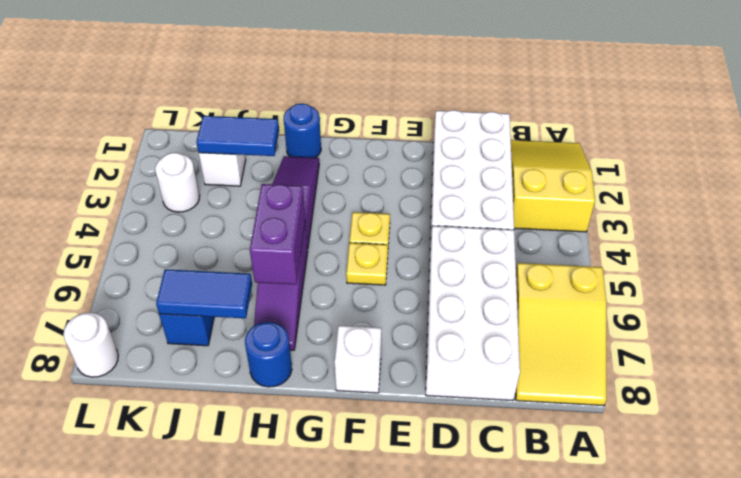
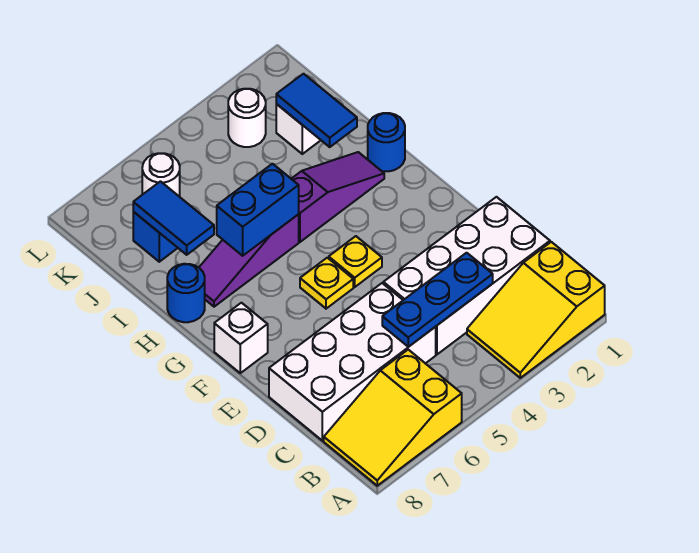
yellow 2x3 slope [511,140,595,232] -> yellow 2x3 slope turned to [467,242,605,378]
none -> blue 1x3 plate [382,253,493,347]
purple 1x2 brick [250,184,305,285] -> blue 1x2 brick [217,164,299,256]
white 1x1 round brick [64,312,118,377] -> white 1x1 round brick moved to [142,153,180,197]

